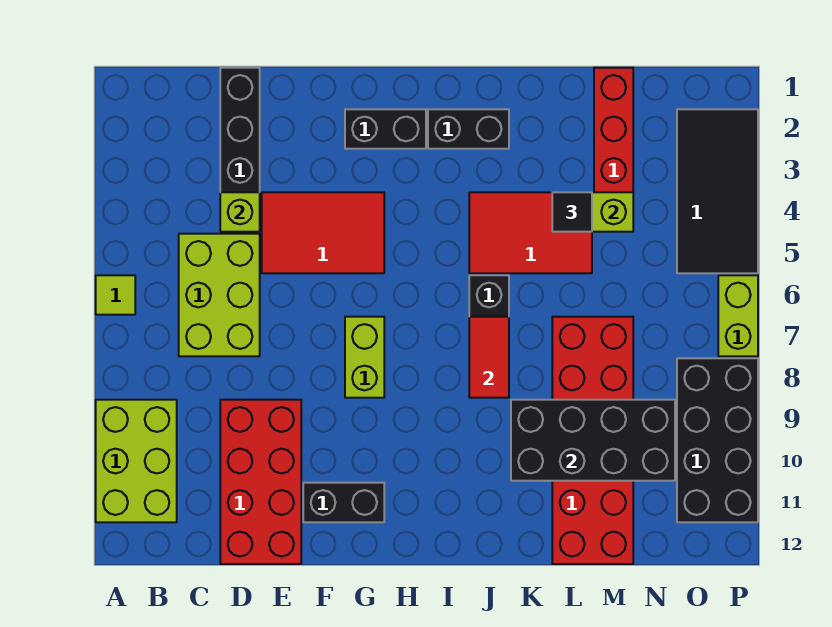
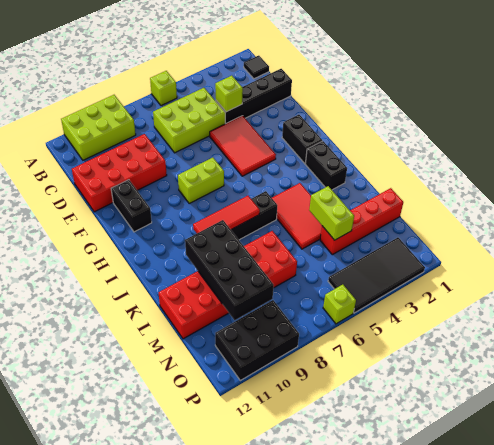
lime 1x1 tile [96,275,135,315] -> lime 1x1 brick [150,71,177,106]
red 1x2 tile [469,317,509,398] -> red 1x3 tile [193,196,260,233]
black 1x1 tile [552,192,592,232] -> black 1x1 tile moved to [244,56,269,79]
black 2x4 brick [677,358,758,522] -> black 2x3 brick [215,300,299,380]
lime 1x2 brick [718,275,758,356] -> lime 1x1 brick [323,285,356,324]

